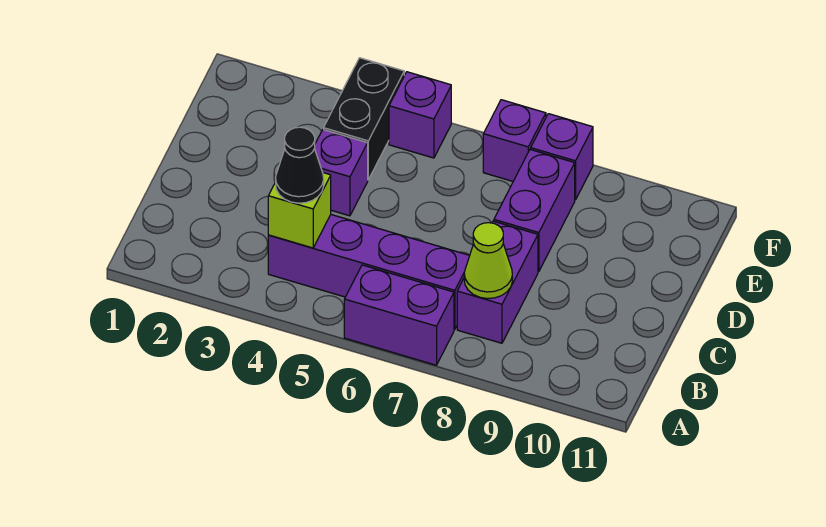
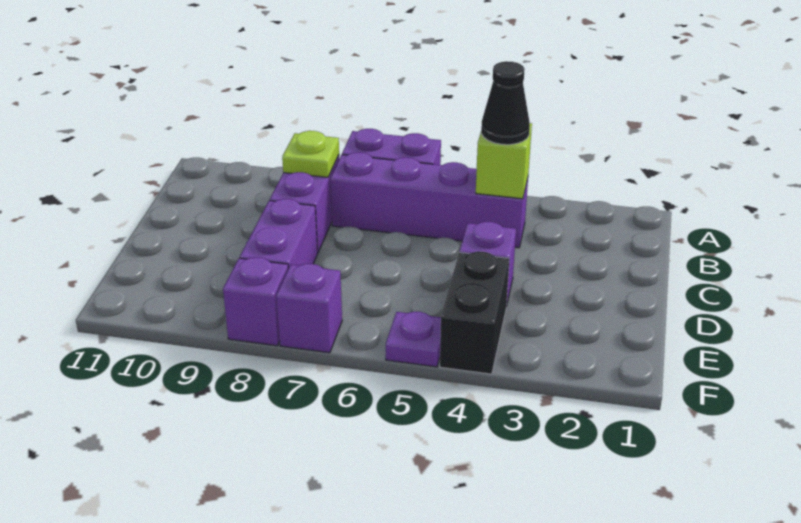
lime 1x1 cone [464,223,512,299] -> lime 1x1 plate [282,131,339,177]
purple 1x1 brick [389,72,451,158] -> purple 1x1 plate [386,312,441,367]

